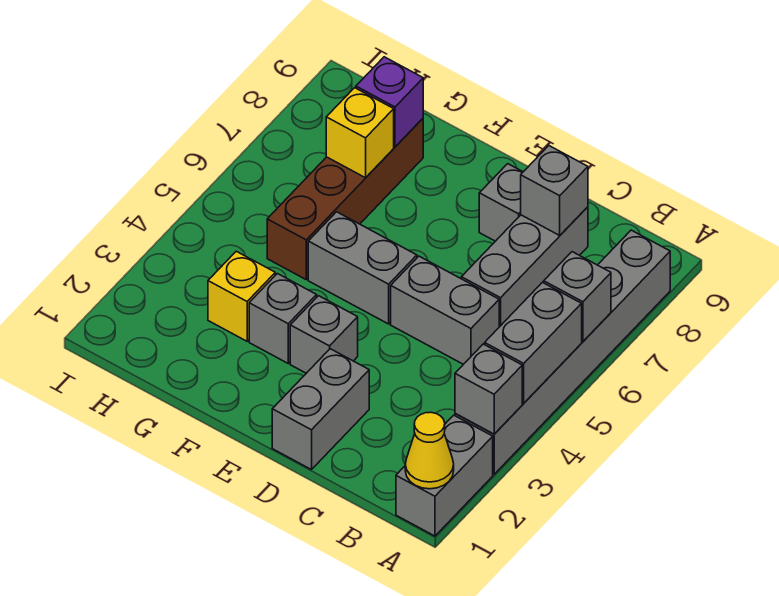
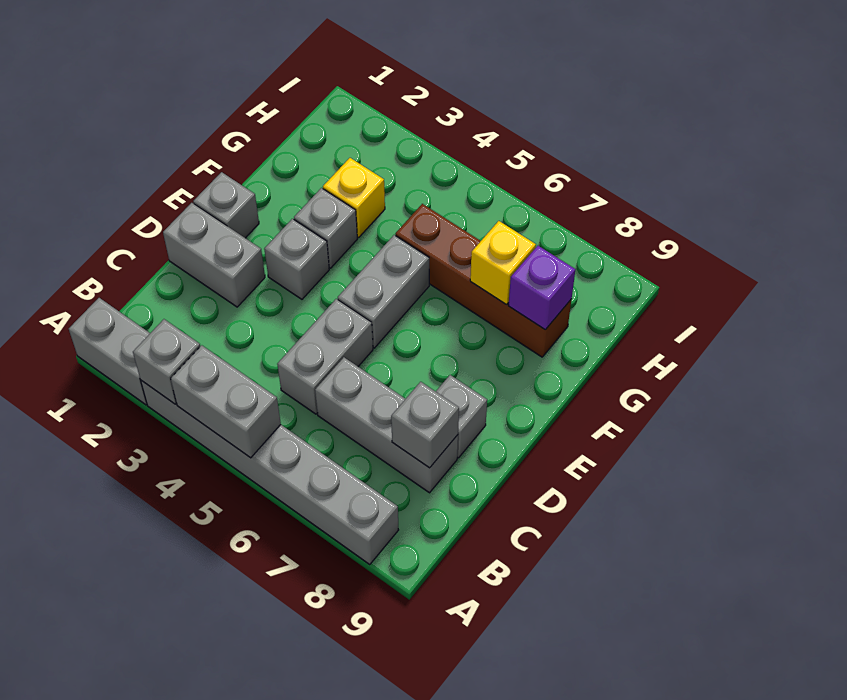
yellow 1x1 cone [405,412,454,489] -> none
grey 1x1 brick [544,252,611,342] -> grey 1x1 brick moved to [193,172,259,238]

